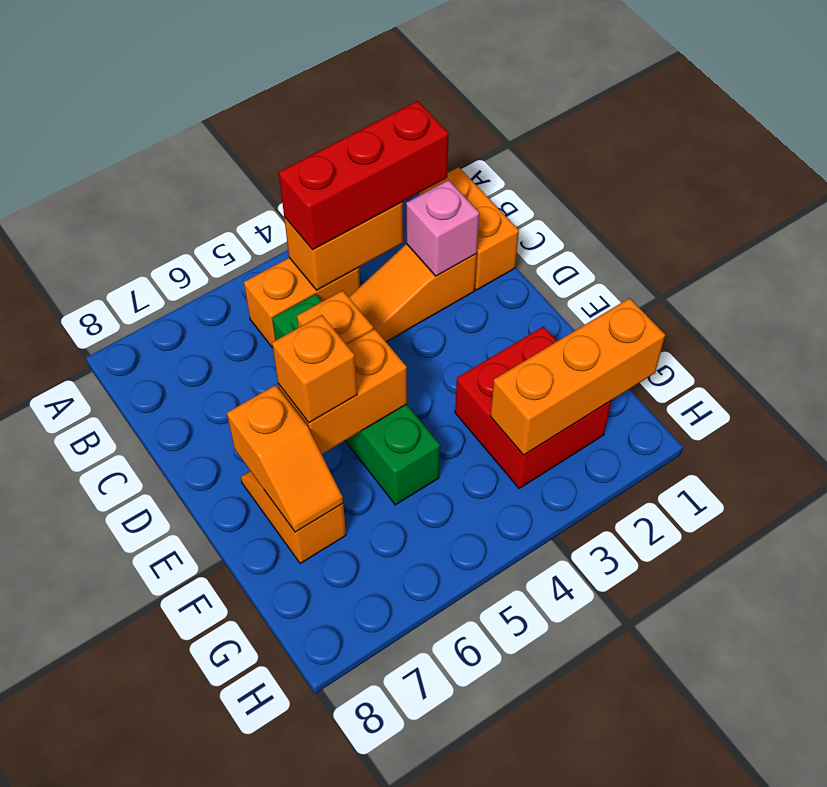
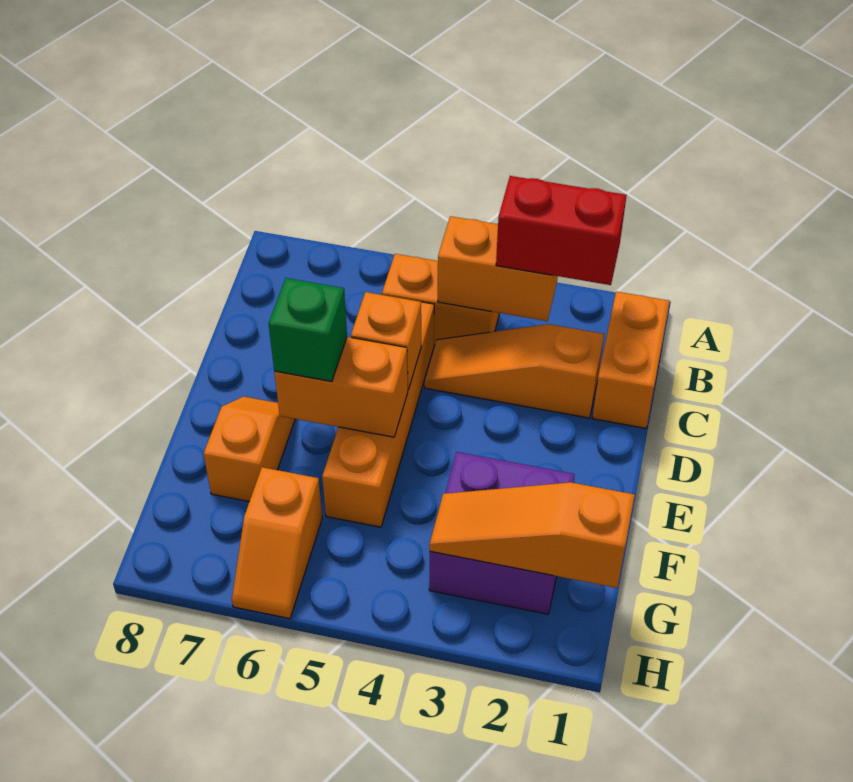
red 1x3 brick [279,101,449,250] -> red 1x2 brick [496,176,627,285]
pink 1x1 brick [406,180,479,276] -> none
green 1x4 brick [272,294,440,505] -> orange 1x4 brick [322,302,434,527]
orange 1x1 brick [272,315,357,423] -> green 1x1 brick [269,278,347,382]
orange 1x2 slope [227,385,343,532] -> orange 1x2 slope moved to [232,467,322,619]
red 2x2 brick [455,326,611,489] -> purple 2x2 brick [429,452,575,614]
orange 1x3 brick [490,298,665,455] -> orange 1x3 slope [430,482,635,588]

